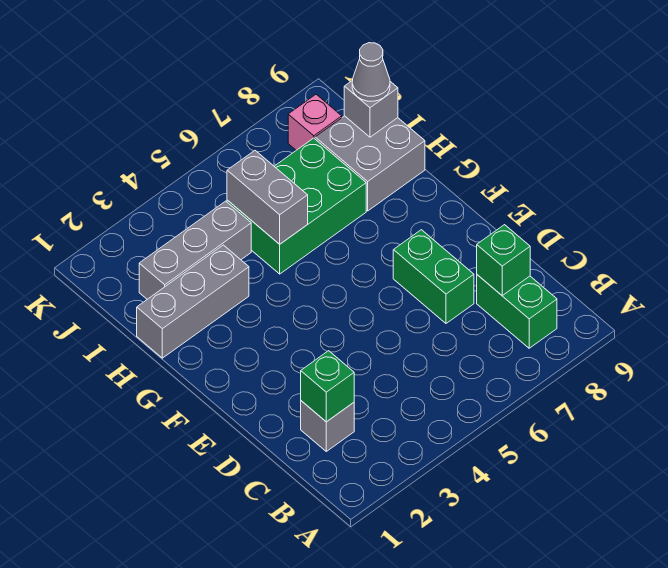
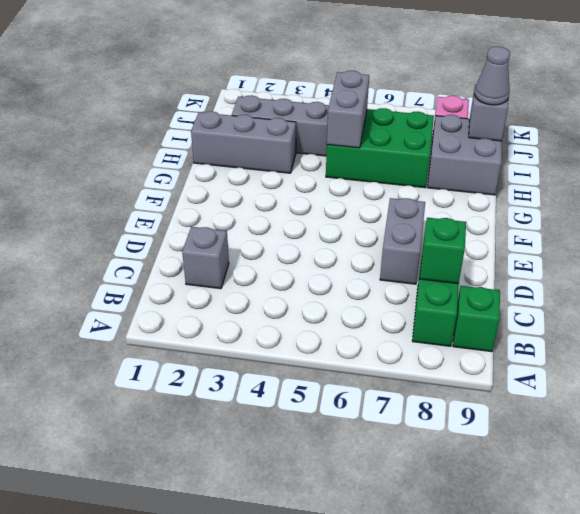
green 1x1 brick [301,351,354,422] -> green 1x1 brick moved to [453,286,500,352]
green 1x2 brick [393,230,474,323] -> grey 1x2 brick [380,198,425,284]

